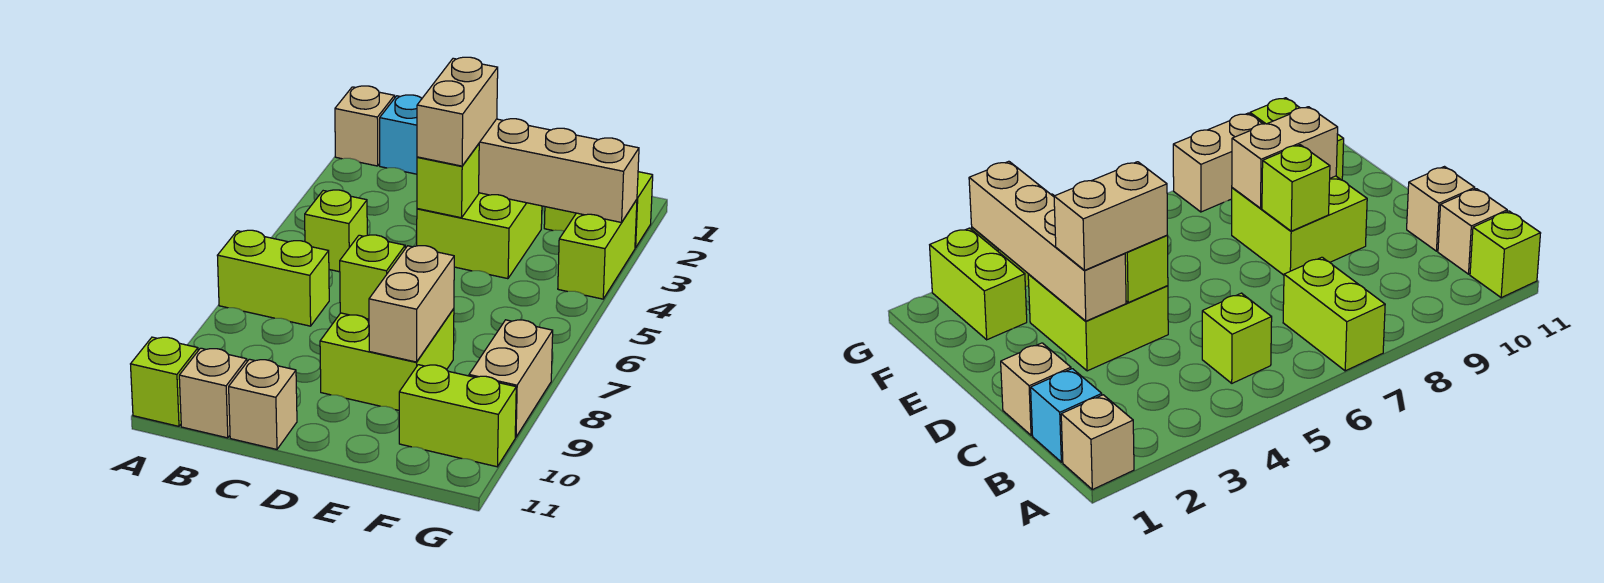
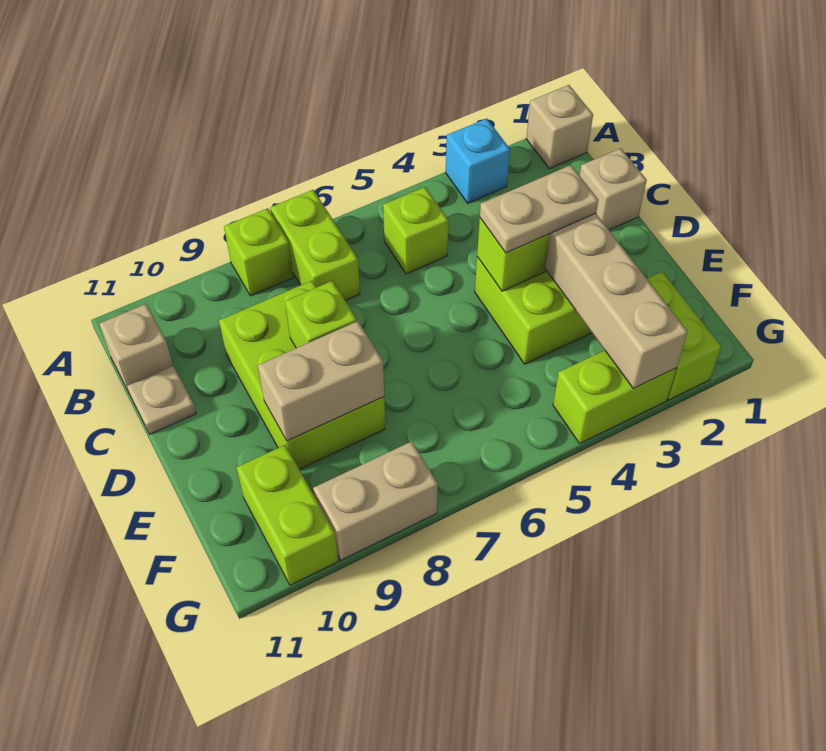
lime 1x1 brick [131,337,198,426] -> lime 1x1 brick moved to [224,208,293,296]
cyan 1x1 brick [380,95,422,174] -> cyan 1x1 brick moved to [446,119,510,203]
tan 1x1 brick [229,359,297,449] -> tan 1x1 plate [127,366,196,434]
tan 1x2 brick [417,57,498,166] -> tan 1x2 plate [480,165,599,253]
lime 2x2 brick [320,309,454,410] -> lime 2x3 brick [219,280,385,469]

